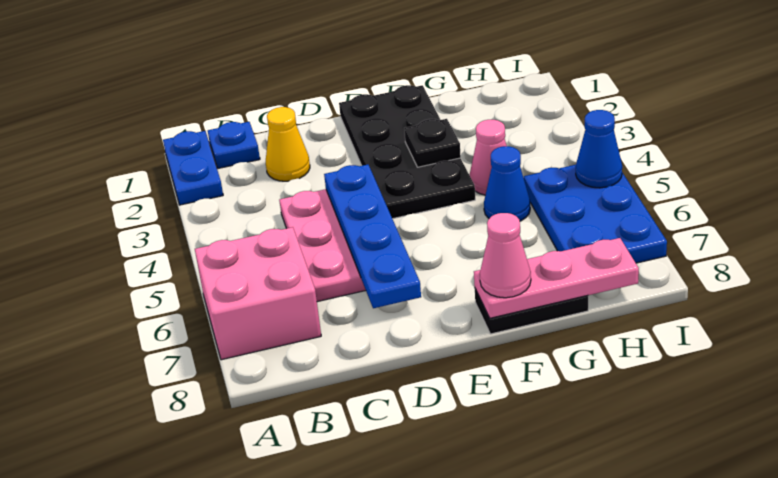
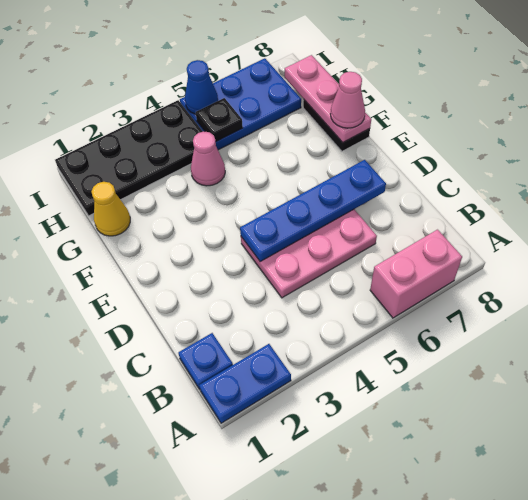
pink 2x2 brick [195,227,321,360] -> pink 1x2 brick [370,230,462,318]
yellow 1x1 cone [266,107,310,181] -> yellow 1x1 cone moved to [91,182,130,236]
black 2x4 plate [339,85,475,219] -> black 2x4 plate moved to [55,100,203,216]
black 1x1 plate [404,119,461,167] -> black 1x1 plate moved to [196,98,243,141]
blue 1x1 cone [484,146,530,221] -> none

